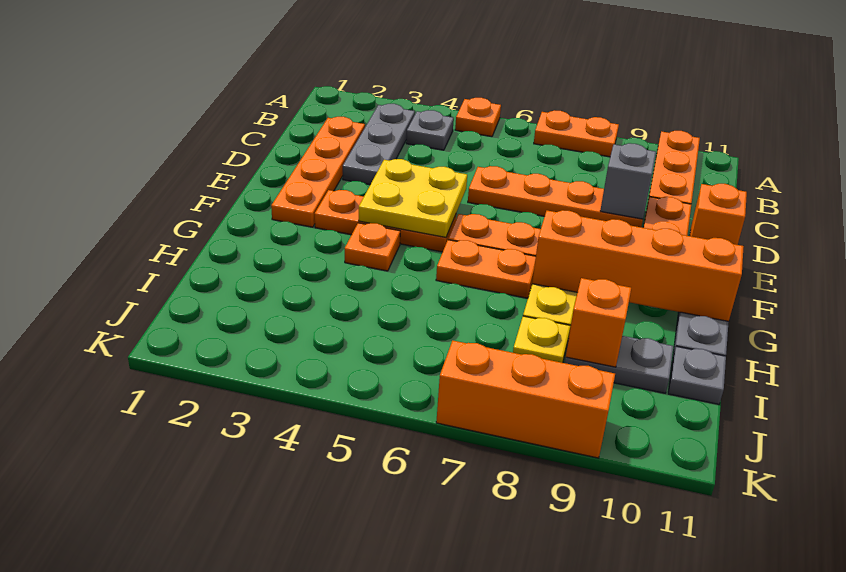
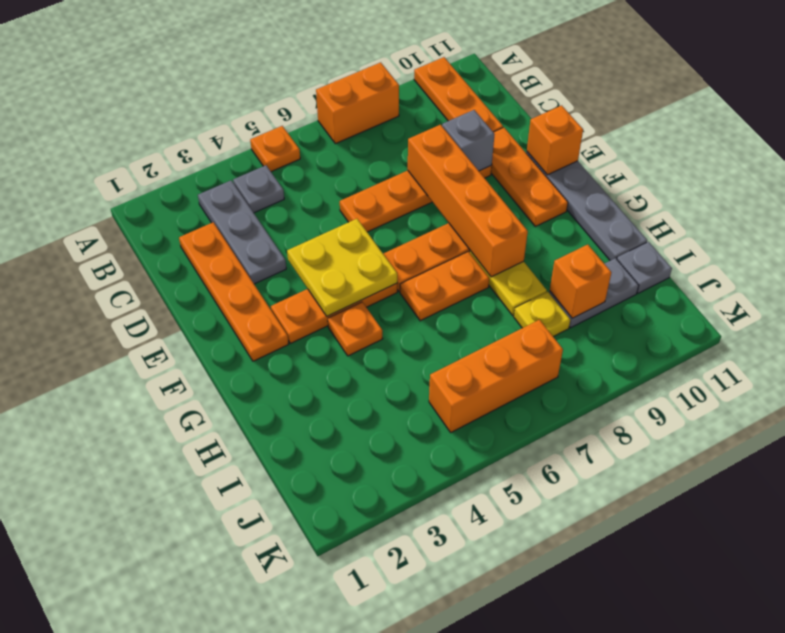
orange 1x2 plate [534,110,619,157] -> orange 1x2 brick [316,62,399,144]
orange 1x4 brick [532,210,744,321] -> orange 1x4 brick turned to [408,125,528,277]
orange 1x3 brick [436,341,615,458] -> orange 1x3 brick moved to [429,320,563,432]

